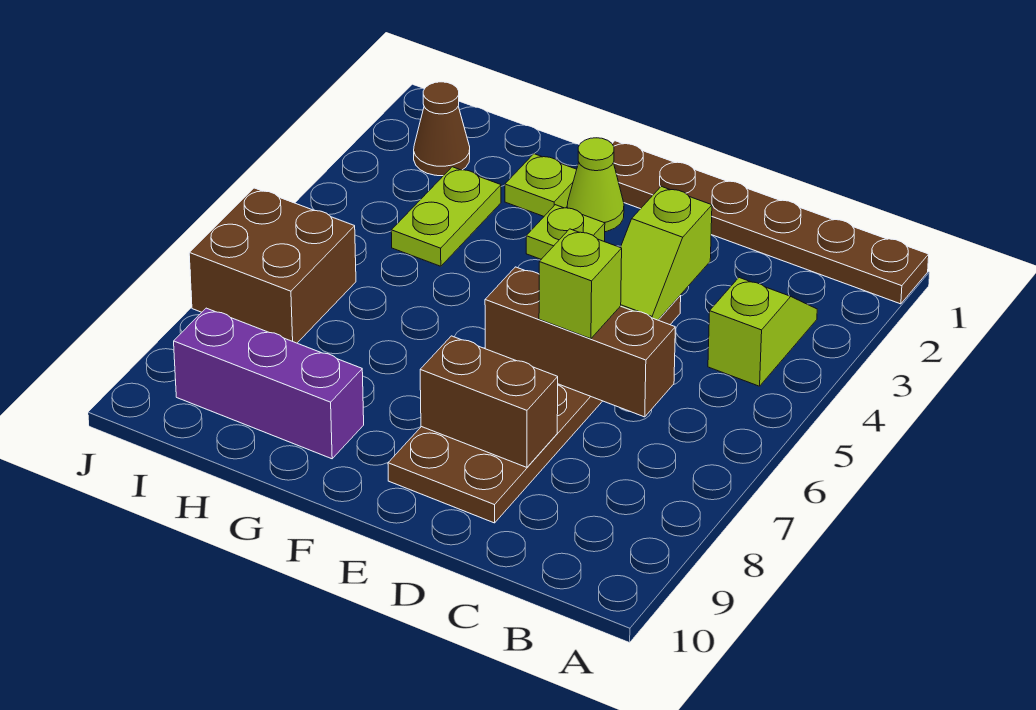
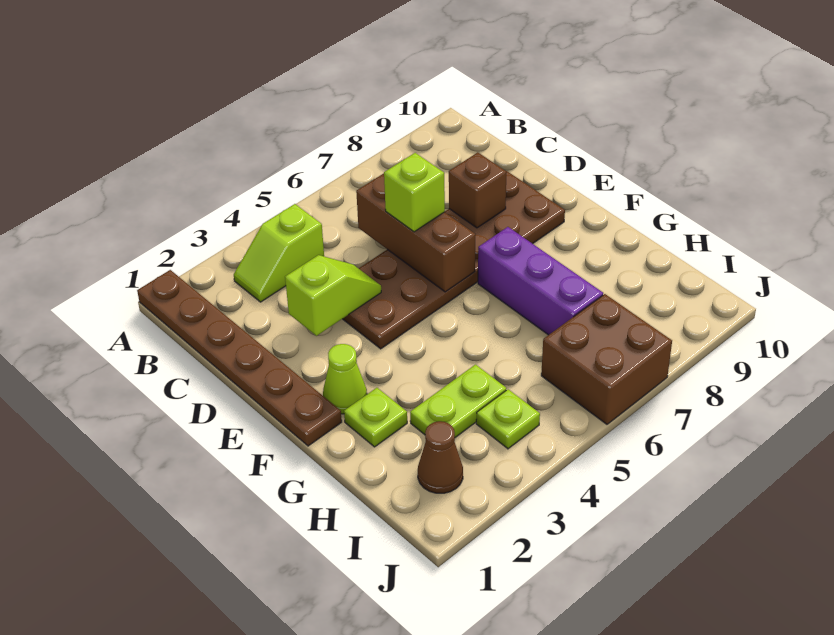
brown 1x2 brick [420,336,558,467] -> brown 1x1 brick [449,152,507,228]
lime 1x1 plate [526,205,605,259] -> lime 1x1 plate moved to [476,389,540,449]
purple 1x3 brick [174,308,364,459] -> purple 1x3 brick moved to [478,227,603,335]

